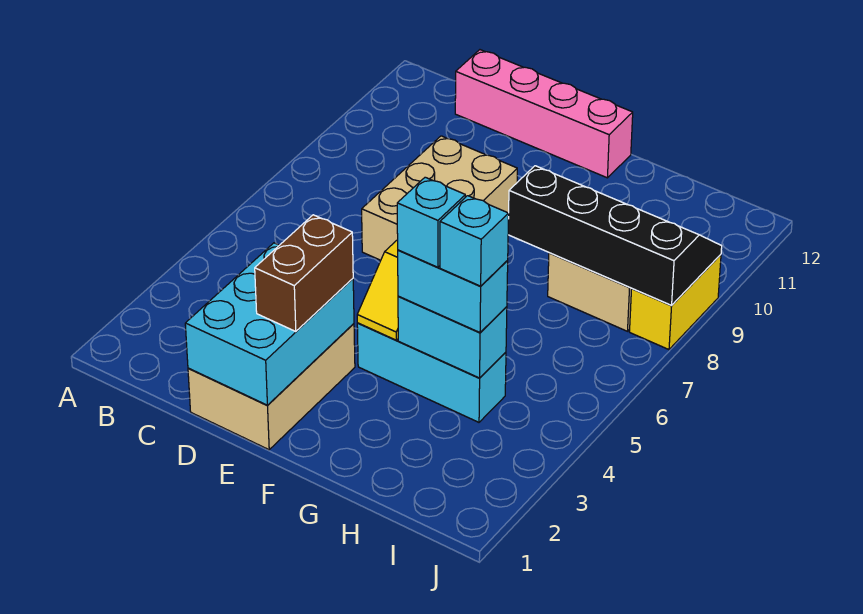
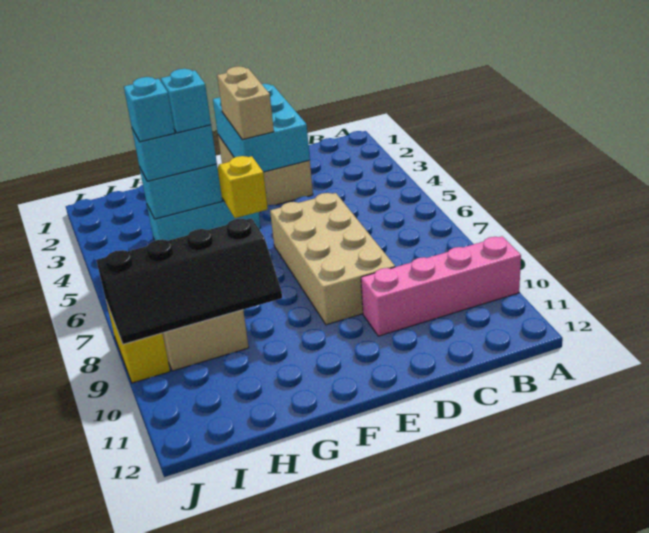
pink 1x4 brick [455,50,633,178] -> pink 1x4 brick moved to [361,236,521,336]
tan 2x3 brick [362,136,517,260] -> tan 2x4 brick [270,193,395,325]
brown 1x2 brick [255,215,353,332] -> tan 1x2 brick [217,67,274,139]

